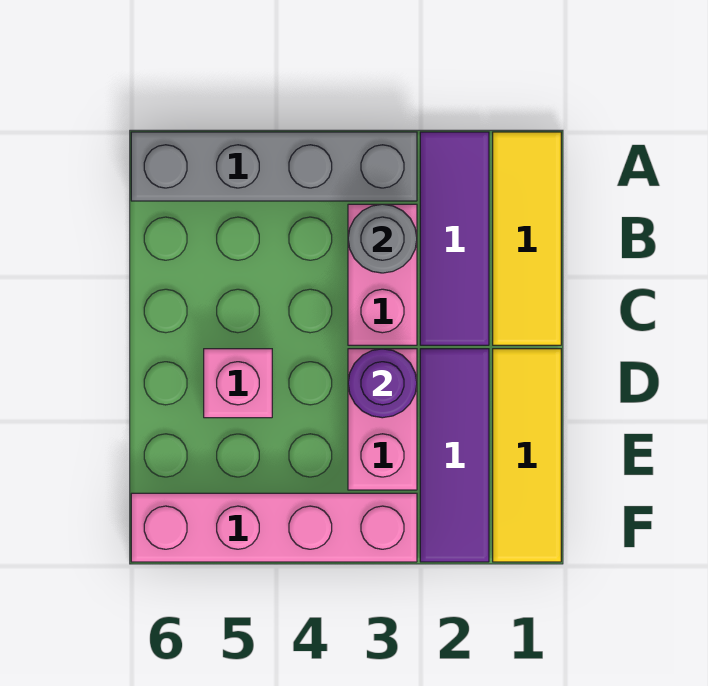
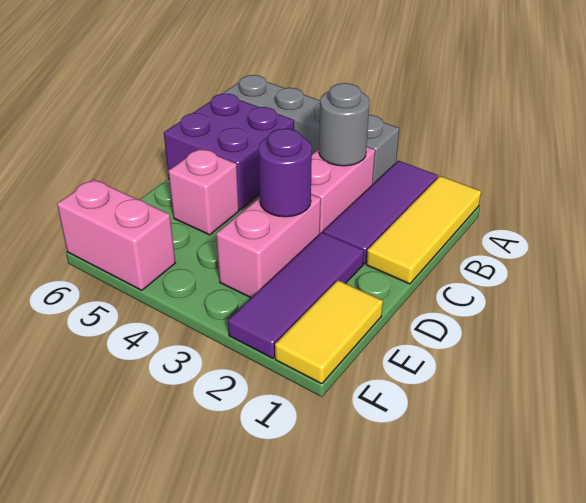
none -> purple 2x2 brick [164,93,294,210]
yellow 1x3 tile [493,349,561,562] -> yellow 1x2 tile [275,280,383,384]
pink 1x4 brick [131,493,417,562] -> pink 1x2 brick [57,179,175,290]

